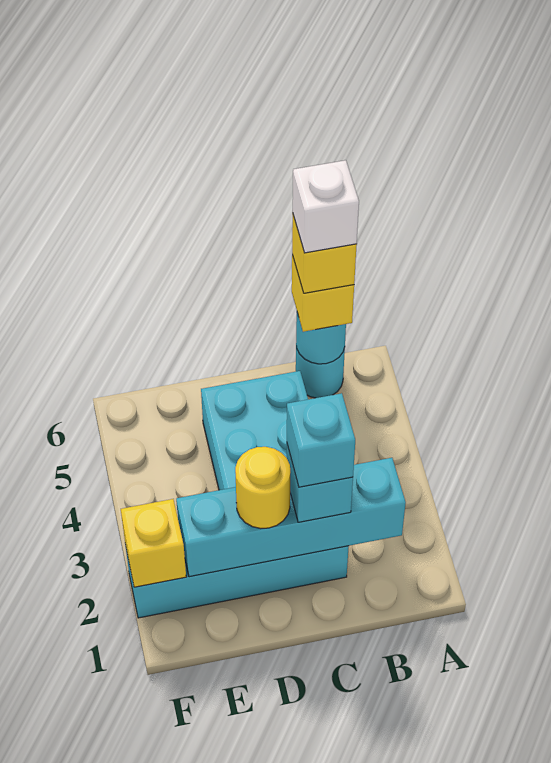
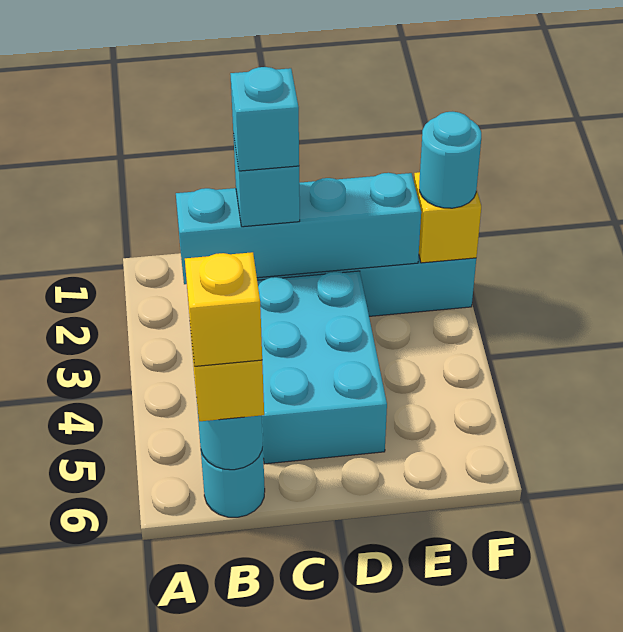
white 1x1 brick [293,160,359,253] -> none
yellow 1x1 round brick [235,447,290,528] -> none
none -> cyan 1x1 round brick [419,112,481,208]

